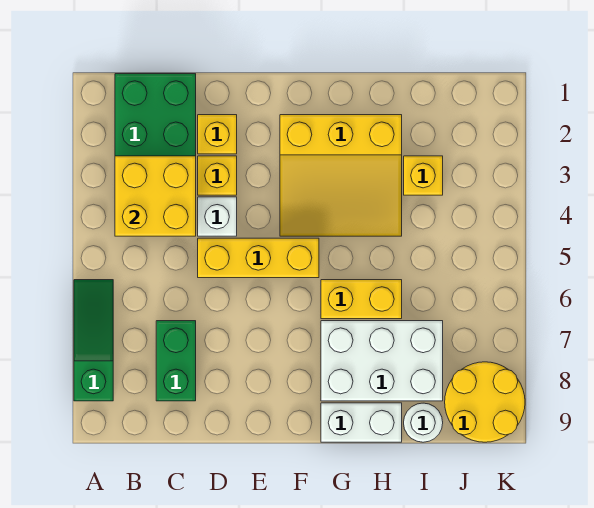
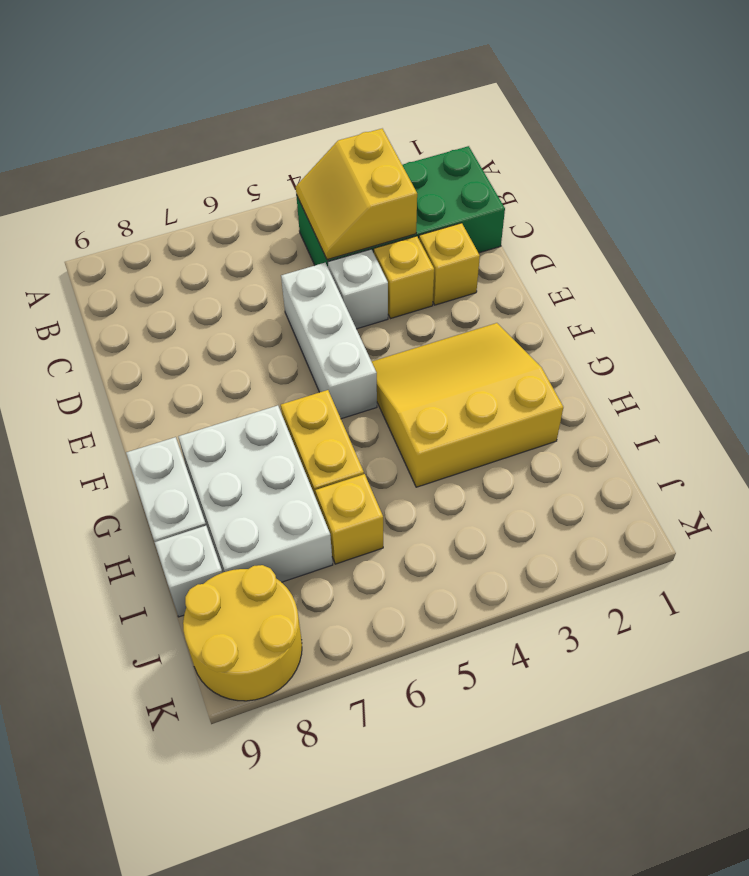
green 1x3 slope [74,280,113,401] -> none
yellow 2x2 brick [115,156,196,236] -> yellow 2x2 slope [296,129,417,260]
green 1x2 brick [156,321,196,401] -> none
yellow 1x3 brick [198,238,319,278] -> white 1x3 brick [281,263,377,419]
yellow 3x3 slope [280,115,402,236] -> yellow 3x3 slope turned to [372,323,563,487]
yellow 1x1 brick [404,156,443,195] -> yellow 1x1 brick moved to [315,474,383,564]
white 1x1 round brick [404,403,443,442] -> white 1x1 brick [155,526,222,617]

